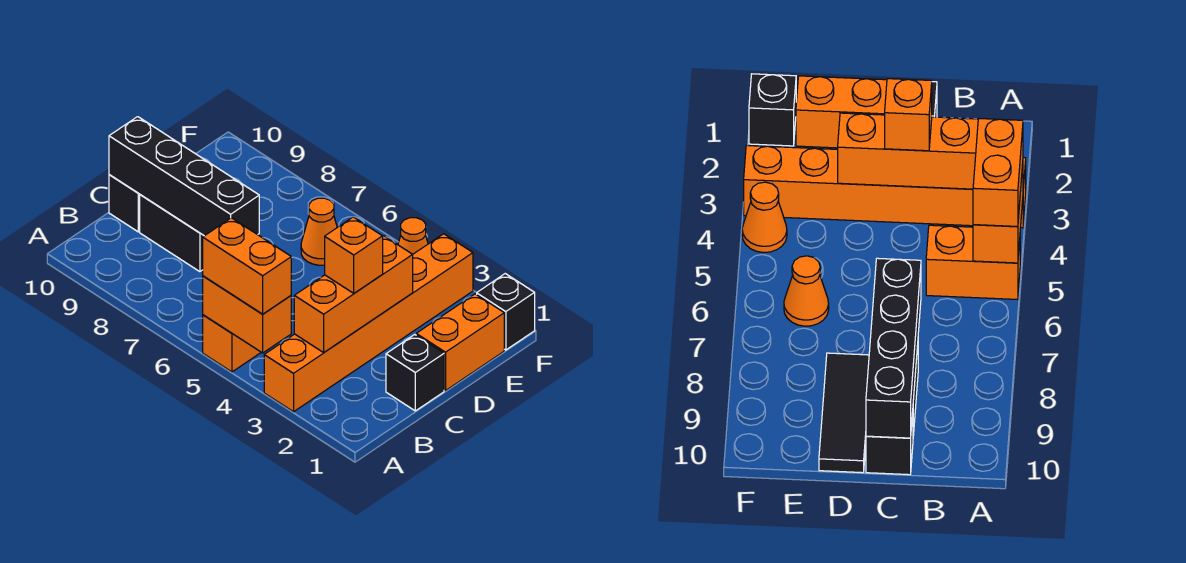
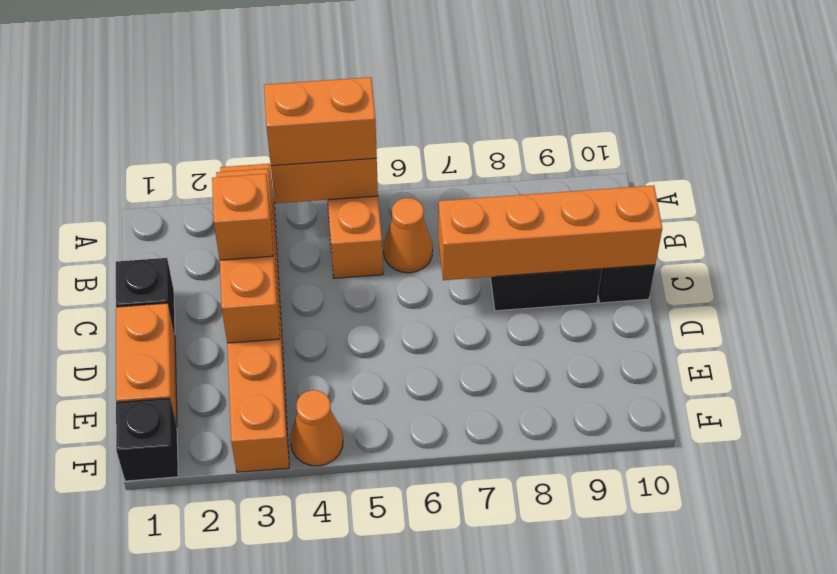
black 1x4 brick [109,117,259,236] -> orange 1x4 brick [438,185,662,280]
black 1x3 tile [819,353,869,473] -> none
orange 1x1 cone [301,198,337,265] -> orange 1x1 cone moved to [383,198,433,273]

